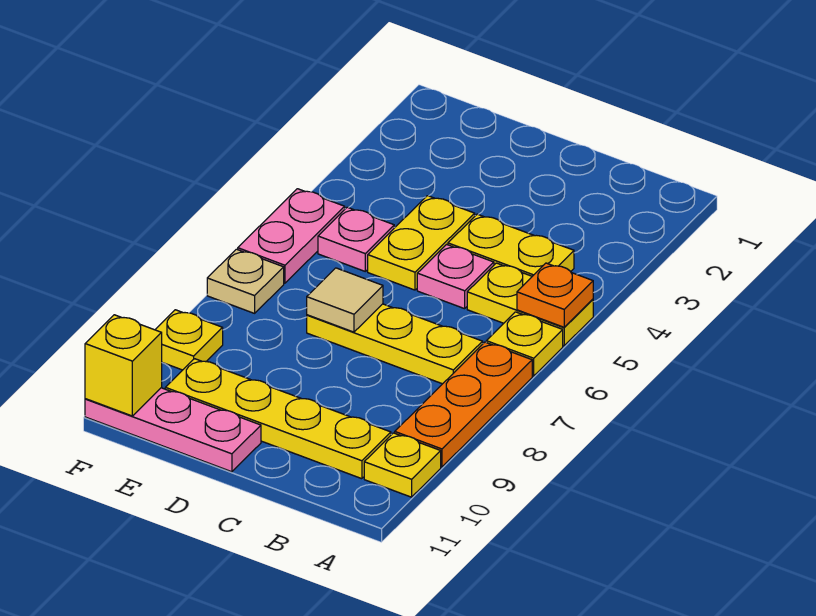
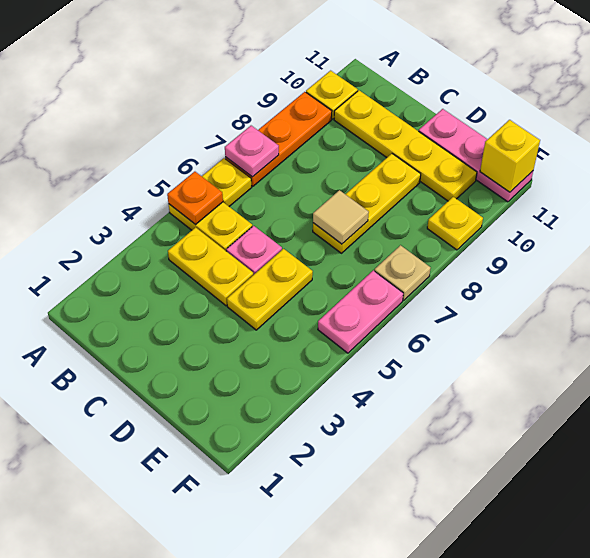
yellow 1x3 plate [307,304,483,384] -> yellow 1x3 plate turned to [313,154,421,253]
pink 1x1 plate [318,207,394,271] -> pink 1x1 plate moved to [225,126,279,177]

